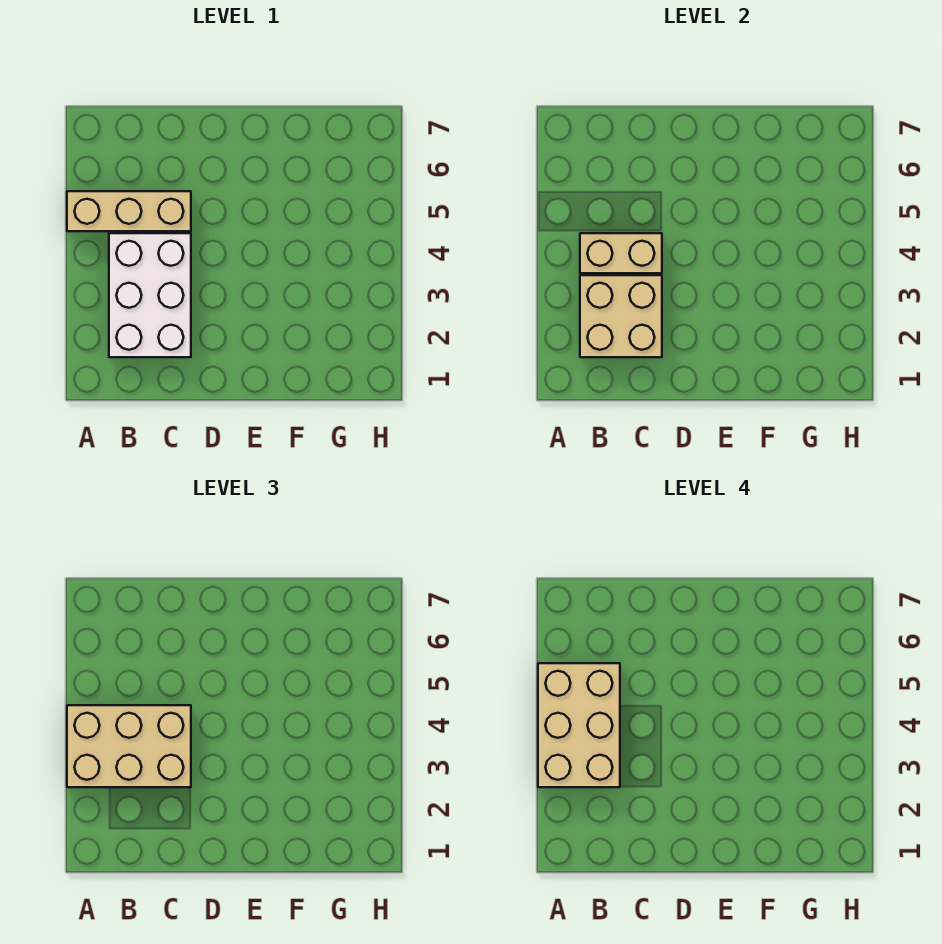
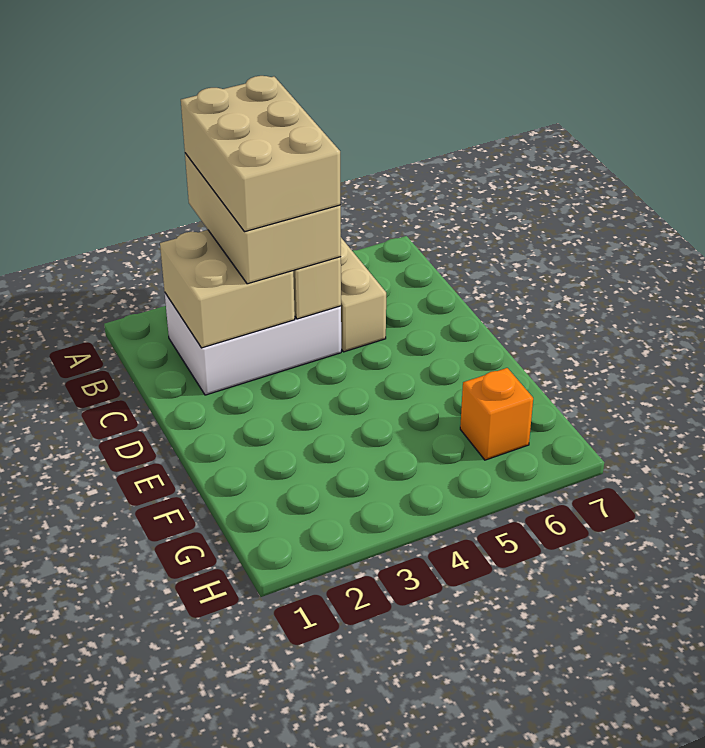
tan 2x3 brick [538,663,620,787] -> tan 2x3 brick turned to [181,76,340,232]
none -> orange 1x1 brick [460,368,533,460]

